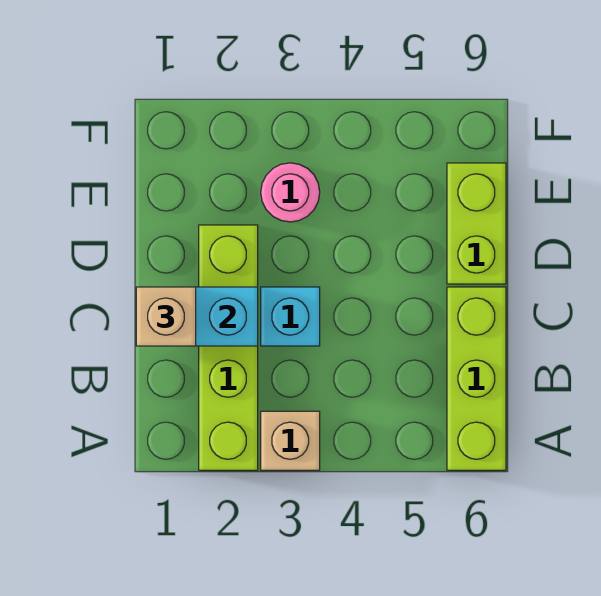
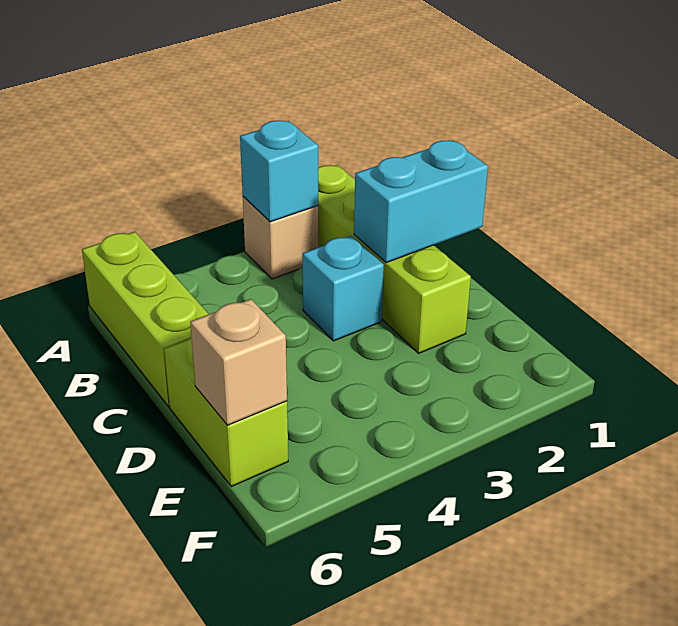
none -> cyan 1x1 brick [240,121,318,222]
tan 1x1 brick [136,287,196,346] -> tan 1x1 brick moved to [190,299,287,425]
pink 1x1 round brick [261,163,320,222] -> none

